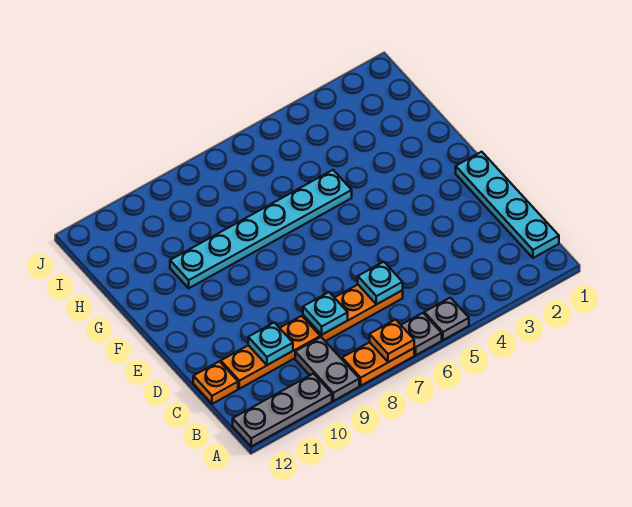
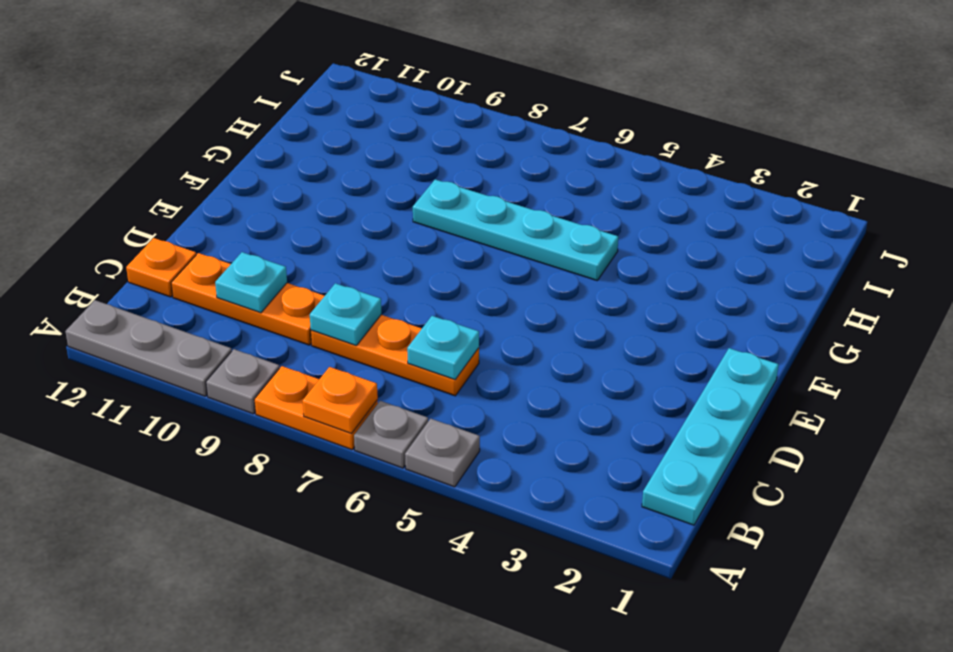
grey 1x2 plate [295,337,359,401] -> grey 1x1 plate [206,349,280,414]
cyan 1x6 plate [170,170,352,288] -> cyan 1x4 plate [413,179,618,280]

